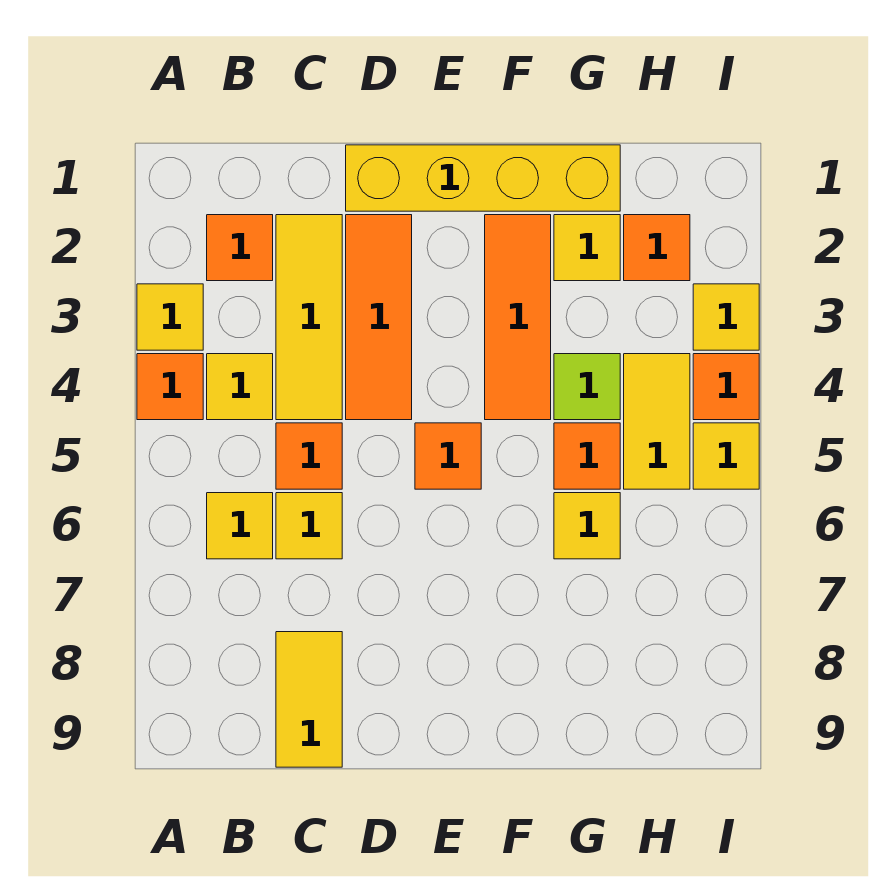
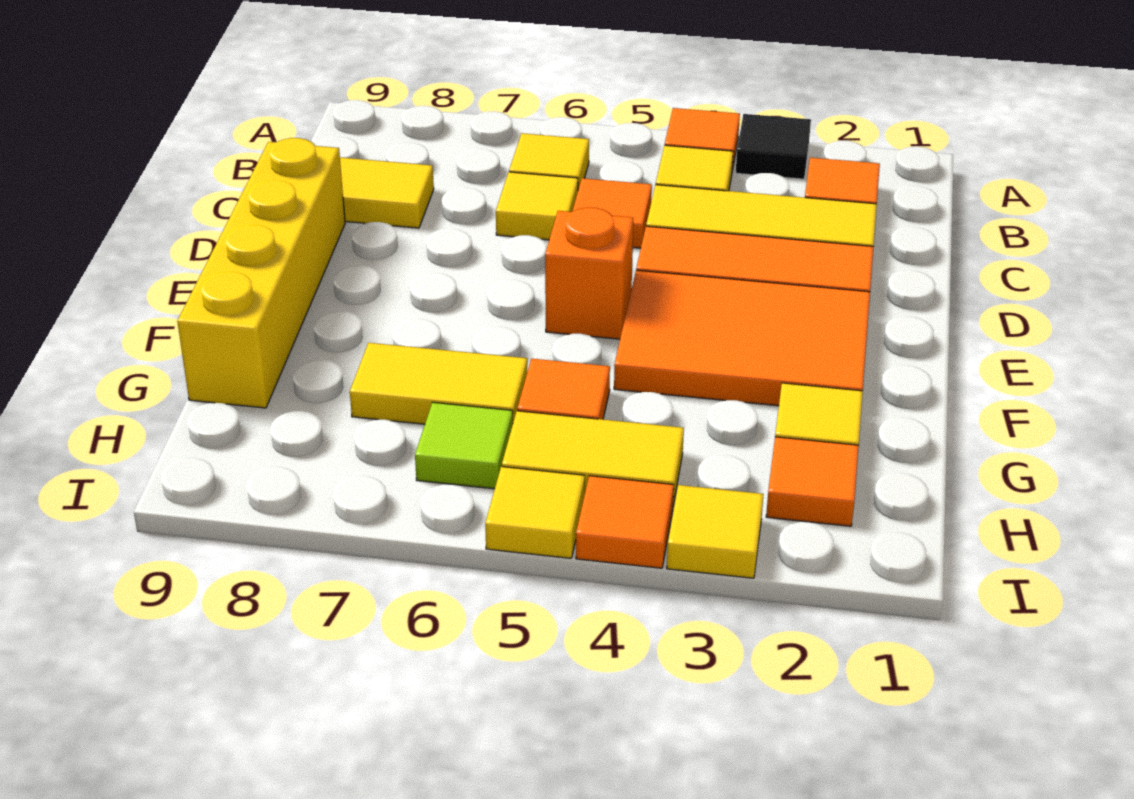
yellow 1x1 tile [137,284,203,350] -> black 1x1 tile [736,114,811,179]
yellow 1x4 brick [346,145,620,211] -> yellow 1x4 brick moved to [177,138,345,408]
orange 1x1 tile [415,423,481,489] -> orange 1x1 brick [545,208,633,339]
orange 1x3 tile [485,215,551,420] -> orange 2x3 tile [614,270,870,406]
lime 1x1 tile [554,354,620,420] -> lime 1x1 tile moved to [415,402,513,489]
yellow 1x1 tile [554,493,620,559] -> yellow 1x2 tile [350,343,528,424]

